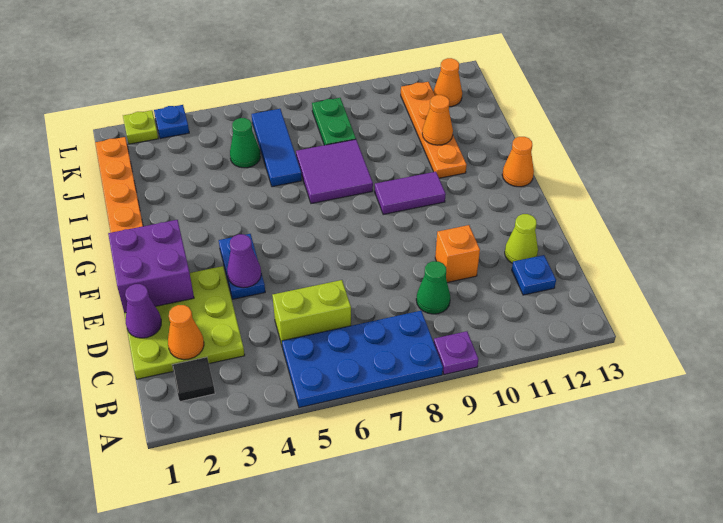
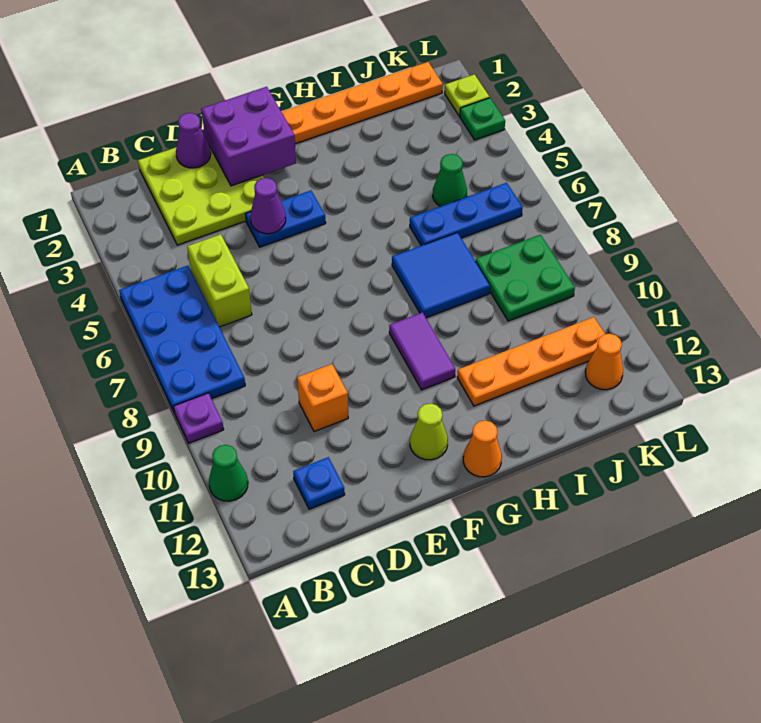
black 1x1 tile [172,357,215,402] -> none
orange 1x1 cone [168,305,204,360] -> none
green 1x1 cone [416,261,450,314] -> green 1x1 cone moved to [209,445,248,501]
lime 1x1 cone [505,214,538,264] -> lime 1x1 cone moved to [410,404,448,460]
purple 2x2 tile [296,139,373,204] -> blue 2x2 tile [392,233,490,318]
blue 1x3 tile [252,109,302,187] -> blue 1x3 plate [410,183,523,246]
orange 1x1 cone [422,95,453,145] -> none
green 1x2 plate [312,98,356,145] -> green 2x2 plate [476,235,575,321]
blue 1x1 plate [154,105,189,139] -> green 1x1 plate [460,98,505,140]

